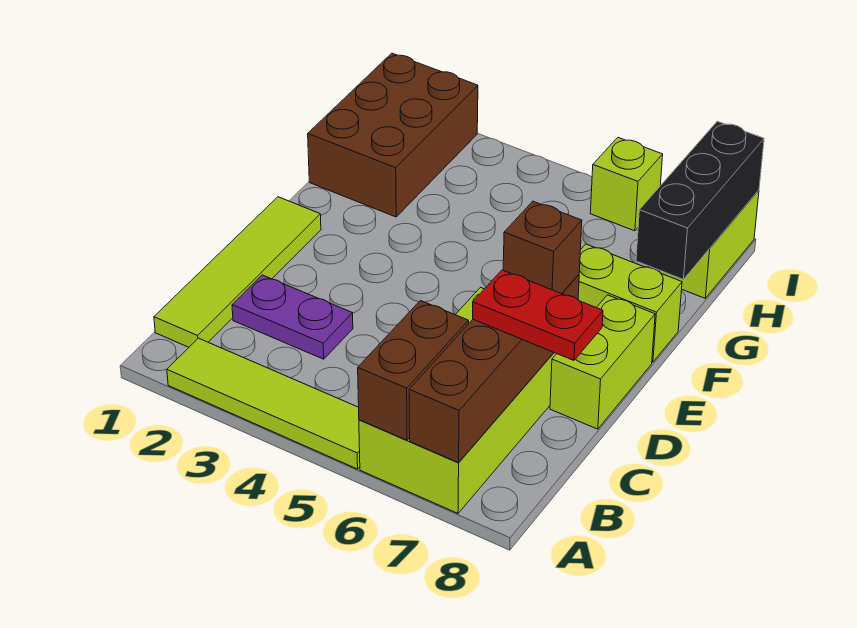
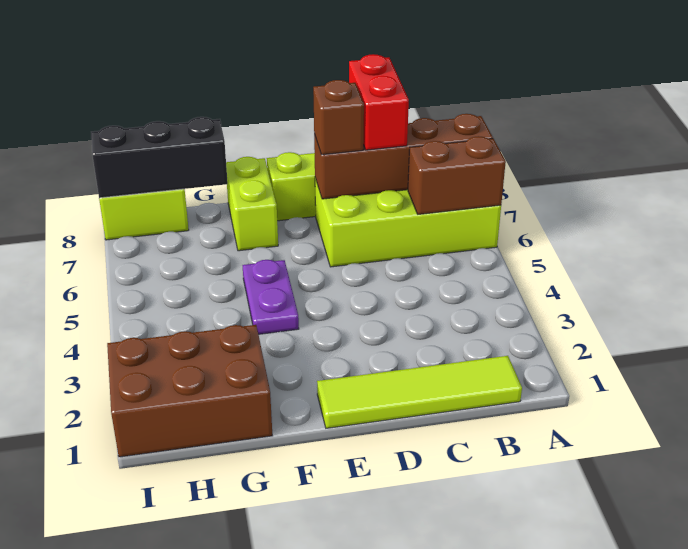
lime 1x4 tile [167,338,360,469] -> none
purple 1x2 plate [232,275,353,359] -> purple 1x2 plate moved to [242,260,299,334]
red 1x2 plate [473,270,603,360] -> red 1x2 brick [349,54,409,150]
lime 1x1 brick [590,138,663,231] -> none

